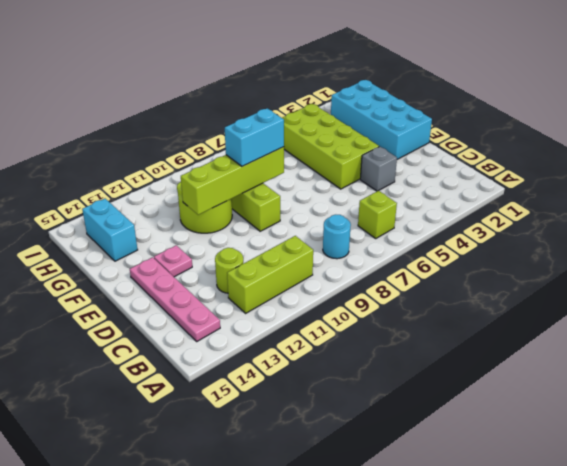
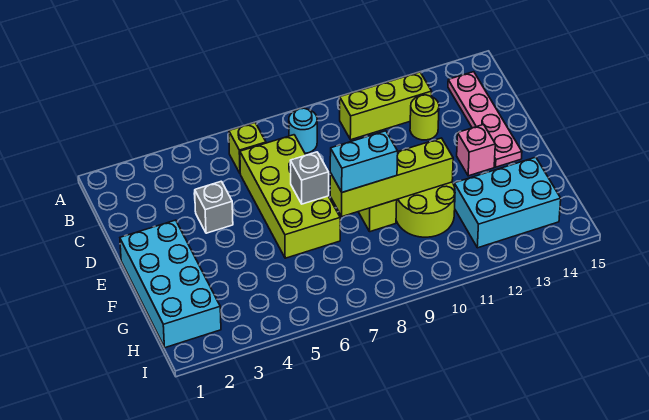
lime 2x4 brick [282,104,379,189] -> lime 2x4 brick moved to [240,135,340,258]
none -> grey 1x1 brick [290,152,329,204]
pink 1x1 plate [154,245,192,277] -> pink 1x1 brick [457,124,495,176]
cyan 1x2 brick [82,199,138,261] -> cyan 2x3 brick [454,157,561,248]

